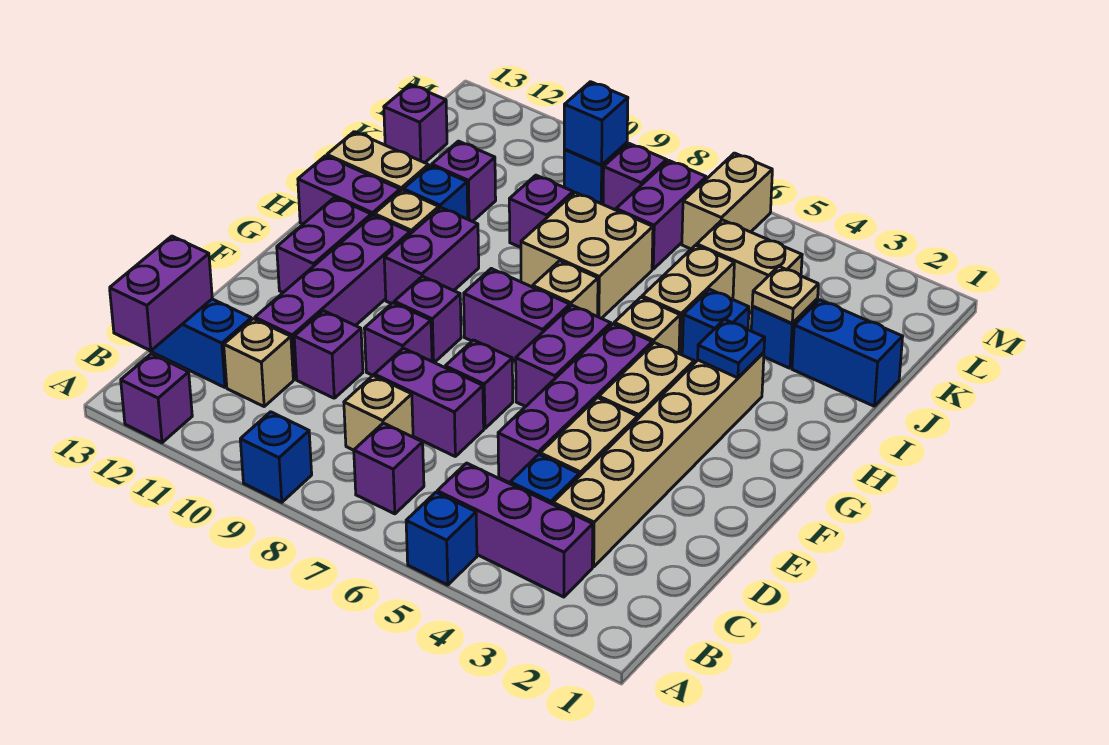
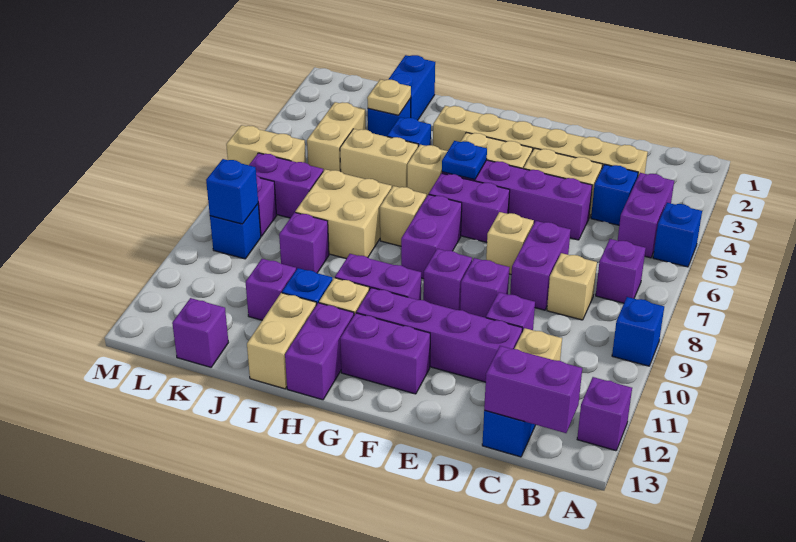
purple 1x3 brick [437,463,593,597] -> purple 1x2 brick [618,173,674,258]
purple 1x1 brick [445,340,513,429] -> tan 1x1 brick [486,212,534,274]
blue 1x1 plate [698,319,765,378] -> blue 1x1 plate moved to [442,141,487,180]

